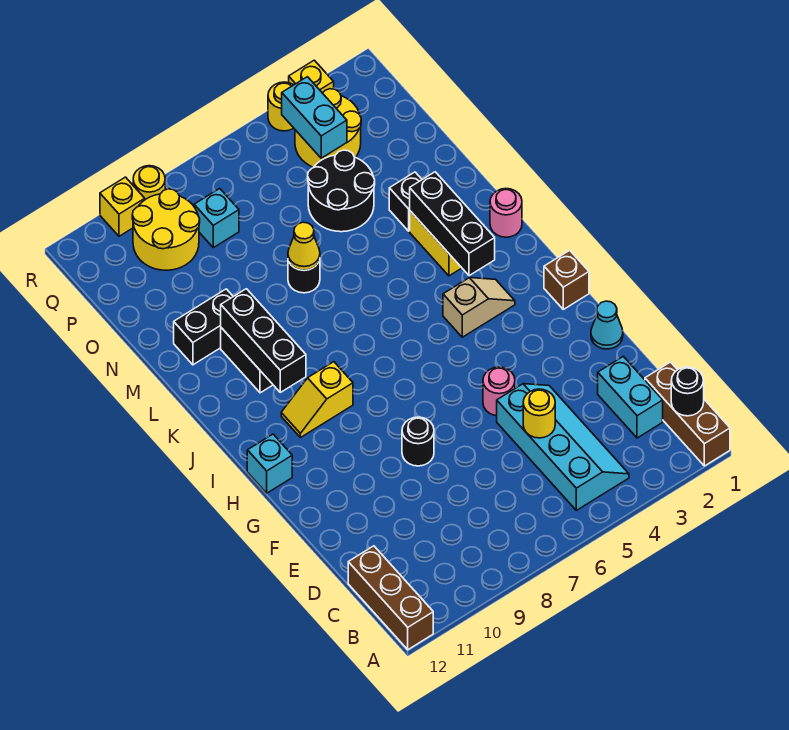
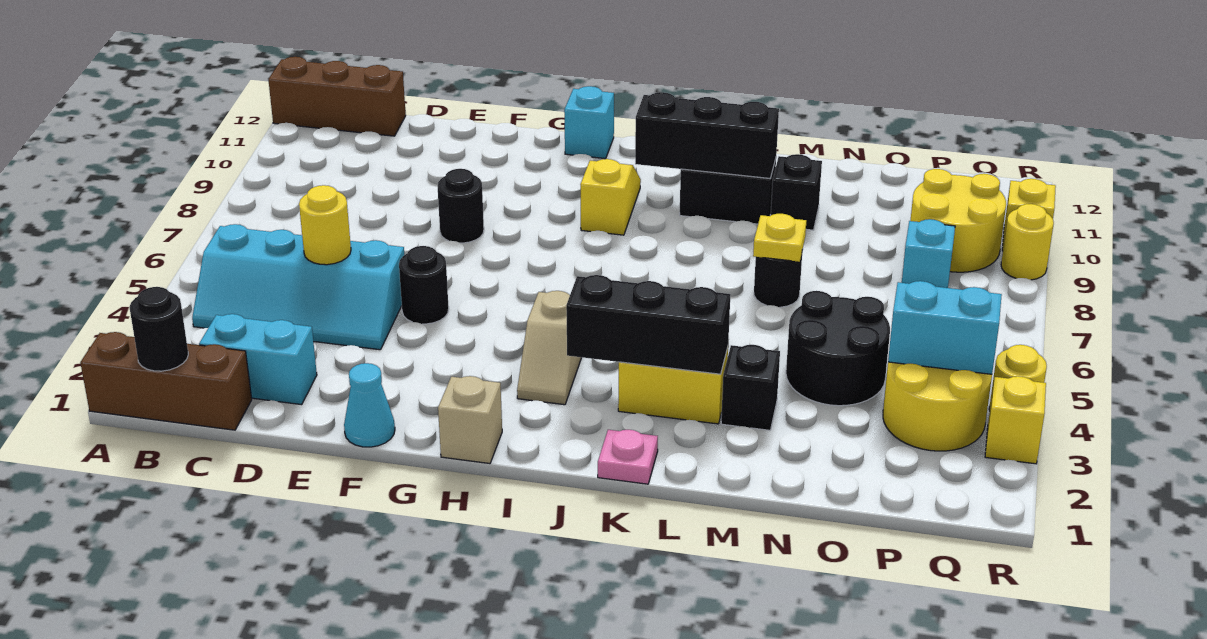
pink 1x1 round brick [483,367,515,416] -> black 1x1 round brick [399,246,449,324]
brown 1x1 brick [544,250,589,309] -> tan 1x1 brick [438,376,502,464]
pink 1x1 round brick [490,189,522,237] -> pink 1x1 plate [598,430,658,484]
yellow 1x1 cone [288,222,320,270] -> yellow 1x1 plate [753,214,806,262]
black 1x2 brick [174,289,233,365] -> black 1x1 brick [771,154,822,230]

